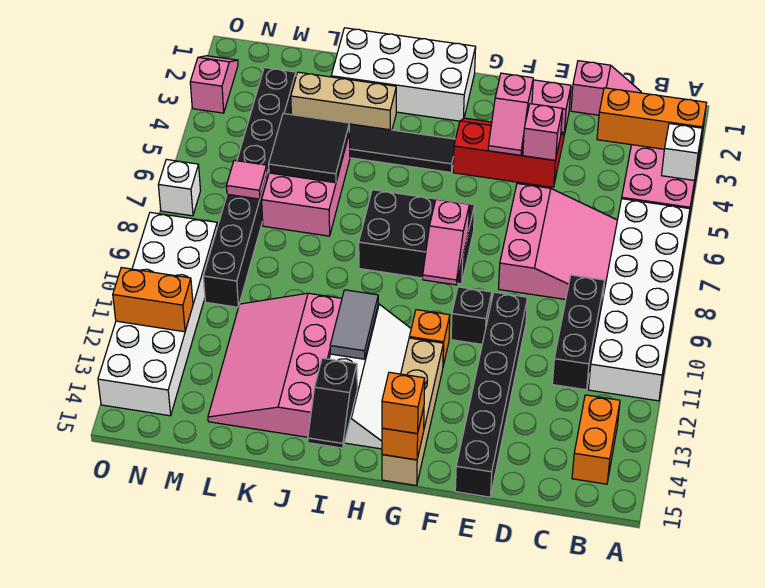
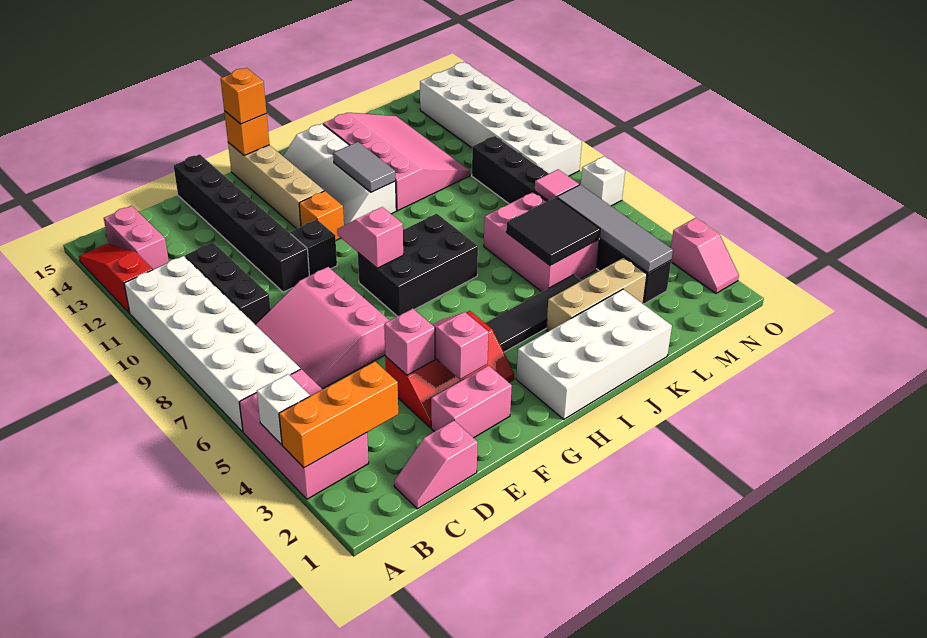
none -> red 1x3 slope [79,244,153,313]
orange 1x2 brick [572,395,620,484] -> pink 1x2 brick [104,206,169,270]
black 1x2 slope [308,358,357,448] -> none
none -> grey 1x4 tile [557,185,673,273]
orange 1x2 brick [113,268,193,332] -> none

